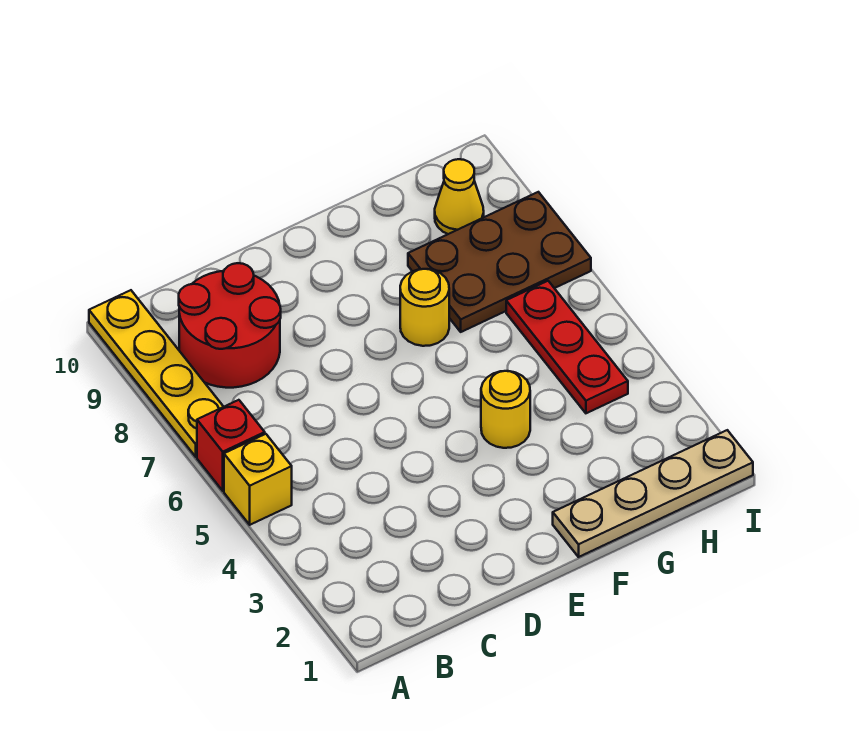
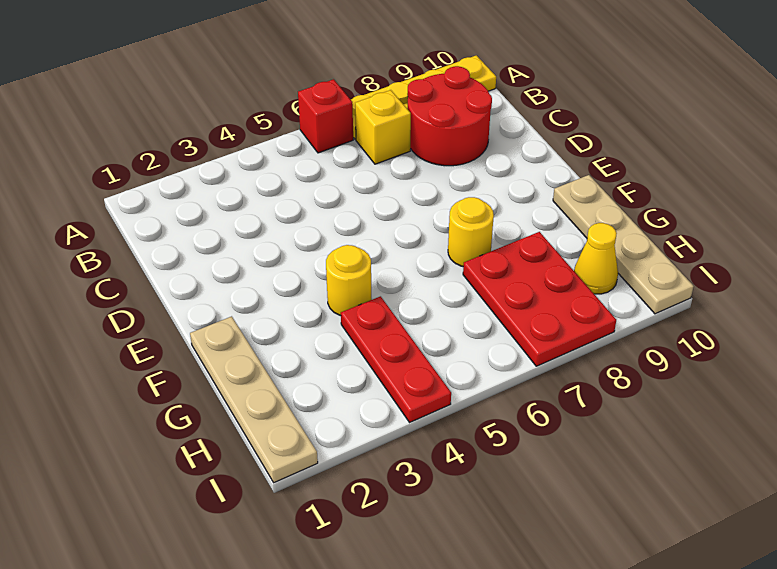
yellow 1x1 brick [224,434,292,525] -> yellow 1x1 brick moved to [355,90,411,164]
none -> tan 1x4 plate [553,175,694,314]
brown 2x3 plate [408,192,591,332] -> red 2x3 plate [463,232,616,366]
red 1x3 plate [506,281,628,413] -> red 1x3 plate turned to [341,296,451,422]

